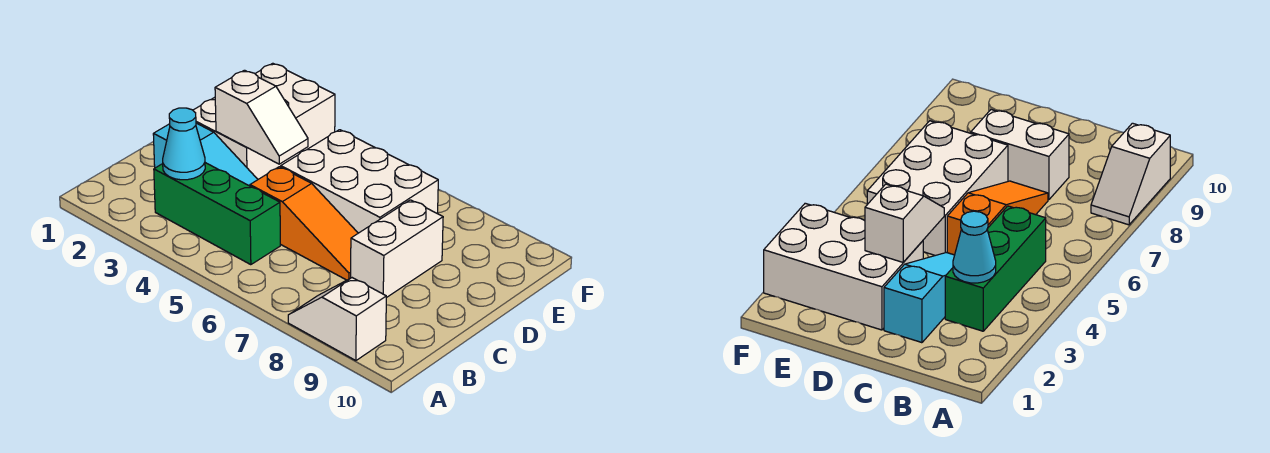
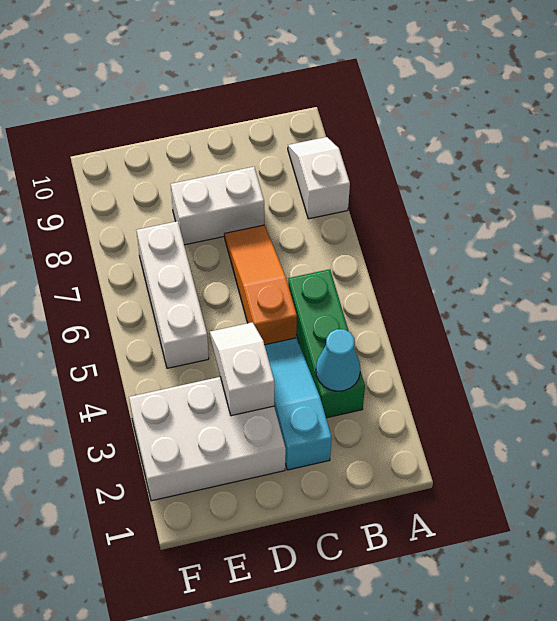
white 1x2 slope [288,278,386,361] -> white 1x2 slope turned to [288,137,350,219]
white 2x3 brick [281,130,438,233] -> white 1x3 brick [136,221,209,368]

